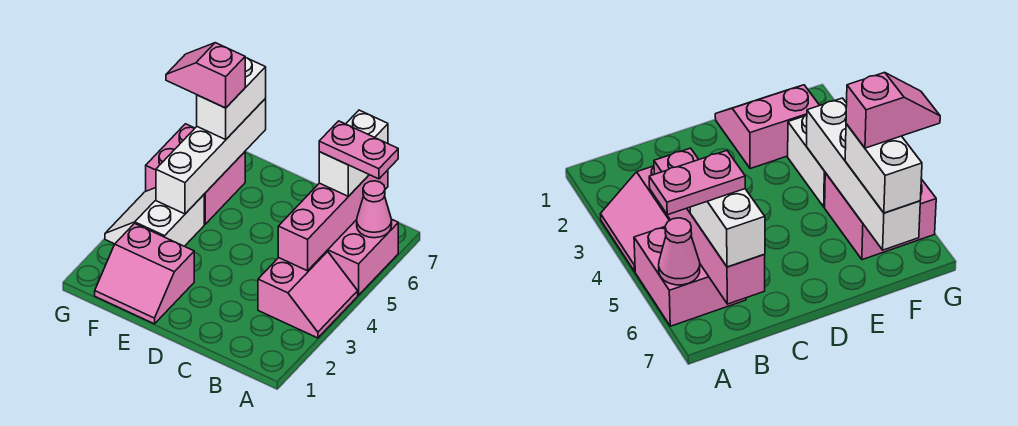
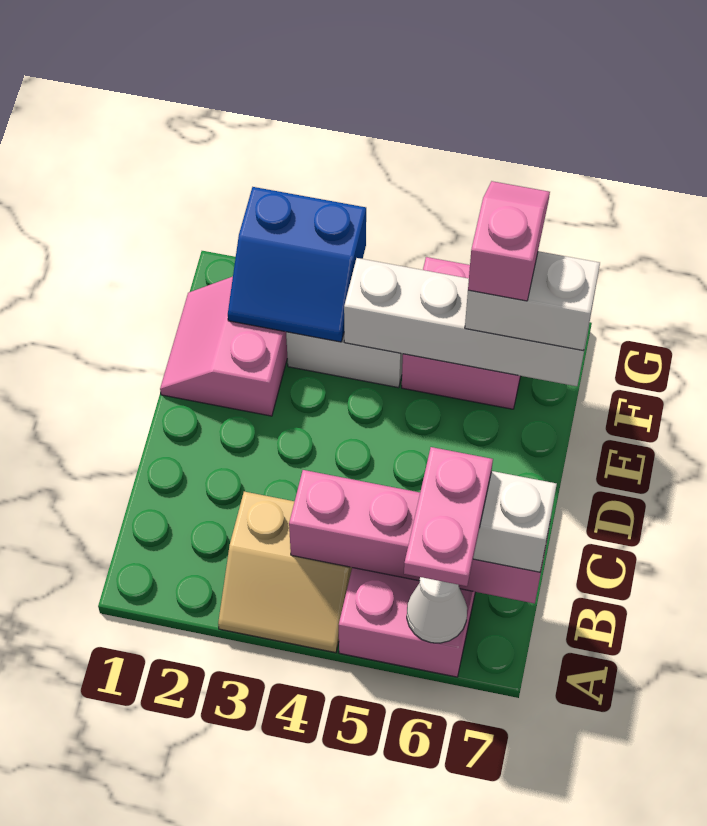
pink 2x2 slope [258,251,358,338] -> tan 2x2 slope [218,492,352,653]
pink 1x1 cone [357,181,392,238] -> white 1x1 cone [407,577,467,643]
none -> blue 2x2 slope [228,187,366,342]

